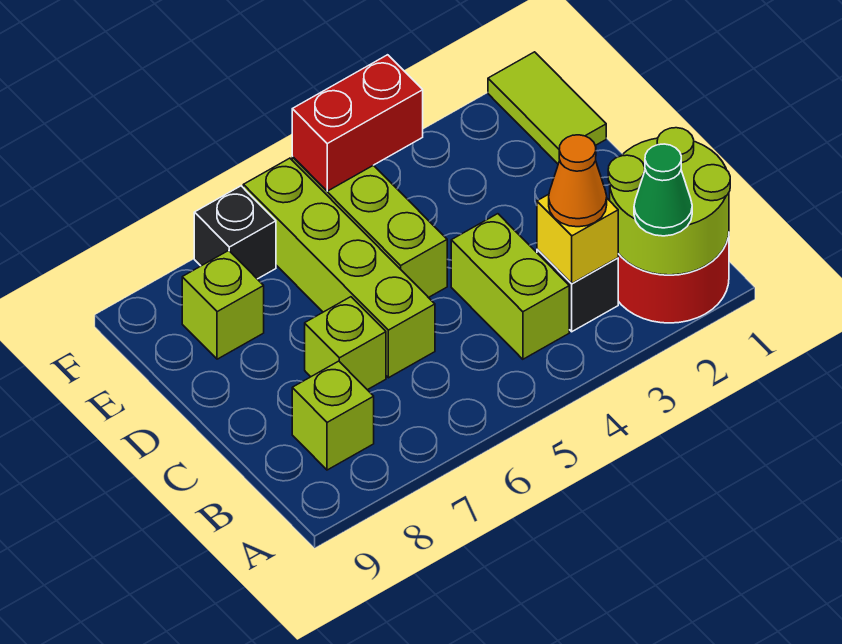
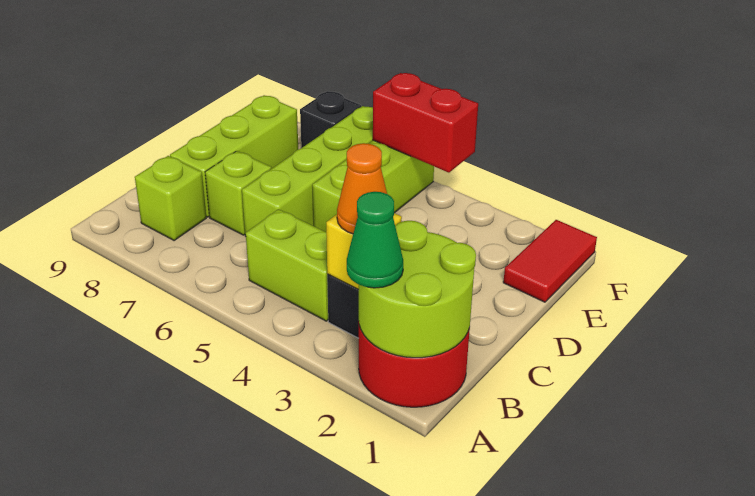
lime 1x2 brick [451,214,569,359] -> lime 1x2 brick turned to [246,209,328,321]
lime 1x2 tile [488,52,606,164] -> red 1x2 tile [503,220,597,302]
lime 1x1 brick [182,250,264,359] -> lime 1x3 brick [170,95,298,217]

